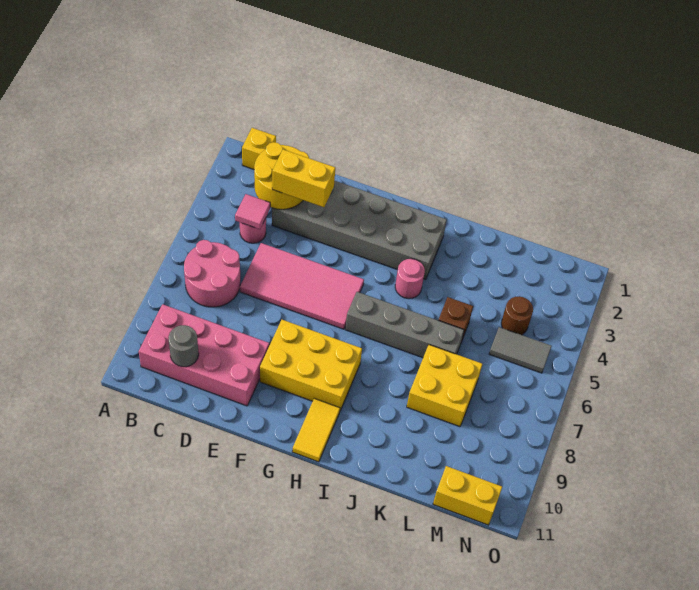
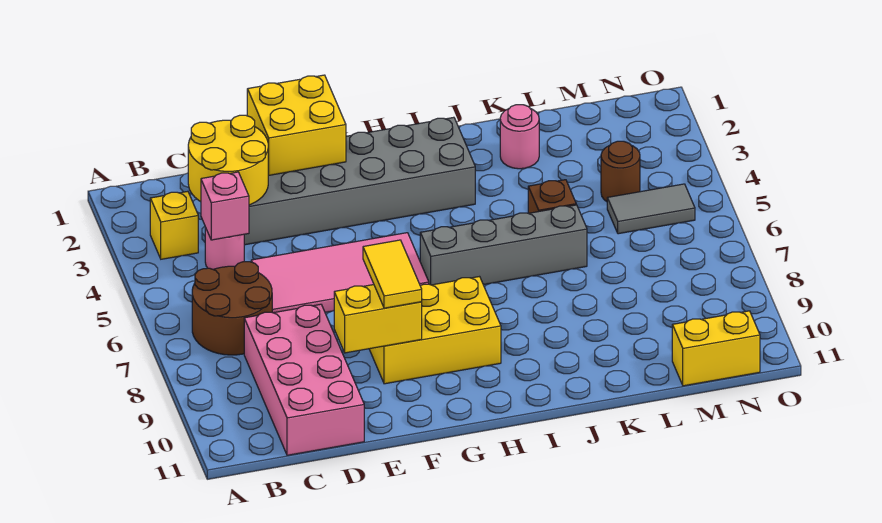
yellow 1x1 brick [242,128,276,169] -> yellow 1x1 brick moved to [150,191,198,259]
pink 2x2 round brick [184,240,240,307] -> brown 2x2 round brick [192,262,272,355]
pink 2x4 brick [139,304,269,406] -> pink 2x4 brick turned to [244,304,364,455]
pink 1x1 tile [235,194,270,229] -> pink 1x1 brick [201,172,249,240]
grey 1x1 round brick [168,325,199,367] -> none
yellow 1x2 brick [272,150,335,207] -> yellow 1x2 brick moved to [334,285,422,353]
yellow 1x2 tile [292,398,340,462] -> yellow 1x2 tile moved to [363,240,422,308]
pink 1x1 round brick [395,259,425,299] -> pink 1x1 round brick moved to [500,105,539,169]
yellow 2x2 brick [407,345,482,427] -> yellow 2x2 brick moved to [247,75,346,175]

